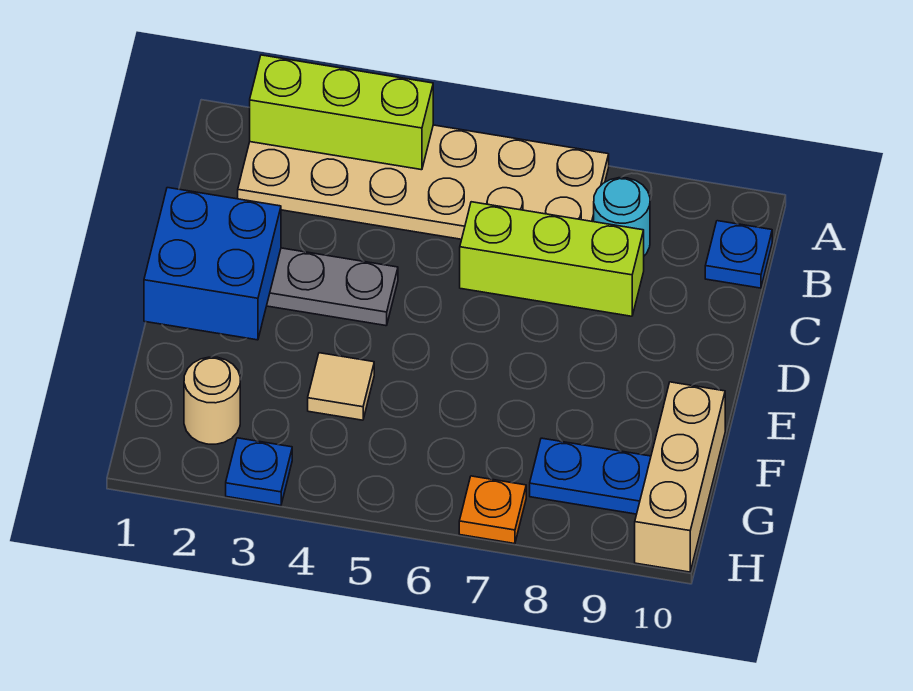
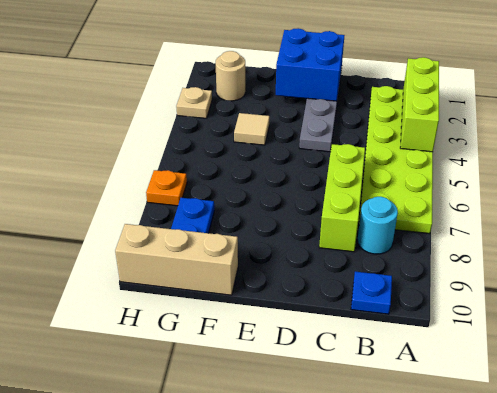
tan 2x6 plate [238,125,609,239] -> lime 2x6 plate [359,86,433,234]
blue 1x1 plate [226,438,292,505] -> tan 1x1 plate [176,87,212,118]

